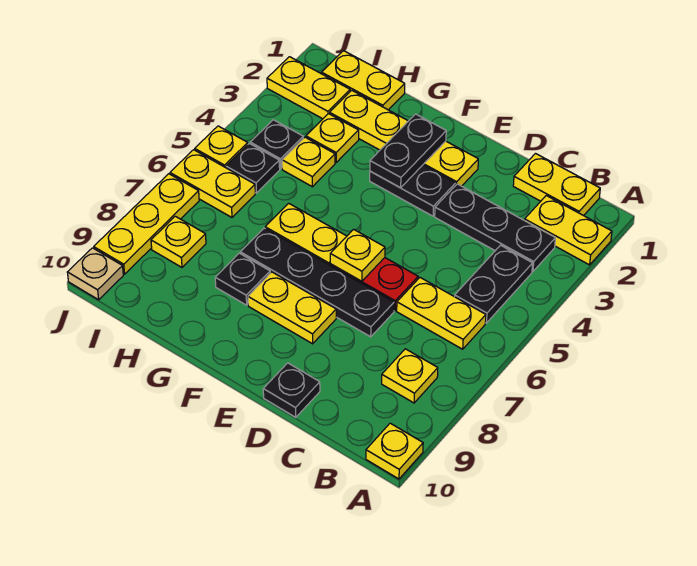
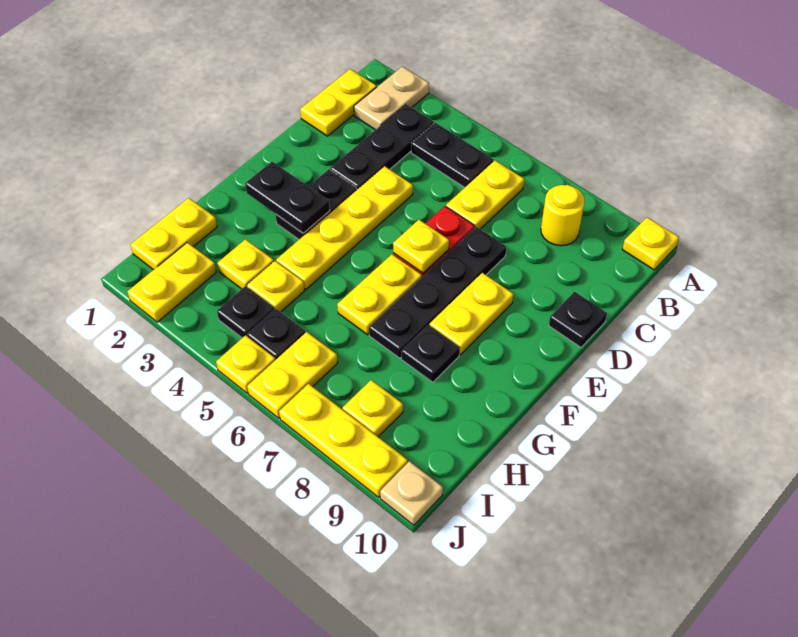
yellow 1x2 plate [524,196,612,265] -> tan 1x2 plate [354,66,429,130]
yellow 1x1 plate [382,349,438,403] -> yellow 1x1 round brick [541,185,585,246]
yellow 1x4 plate [330,90,478,186] -> yellow 1x4 plate moved to [276,166,413,289]

